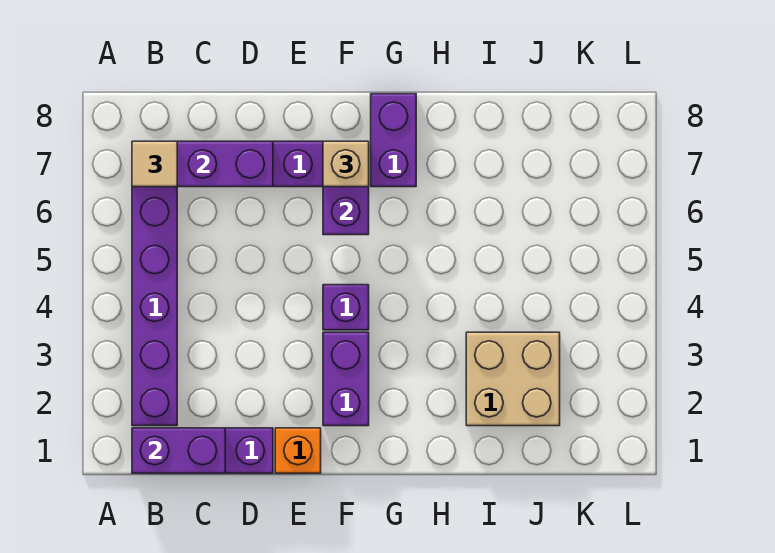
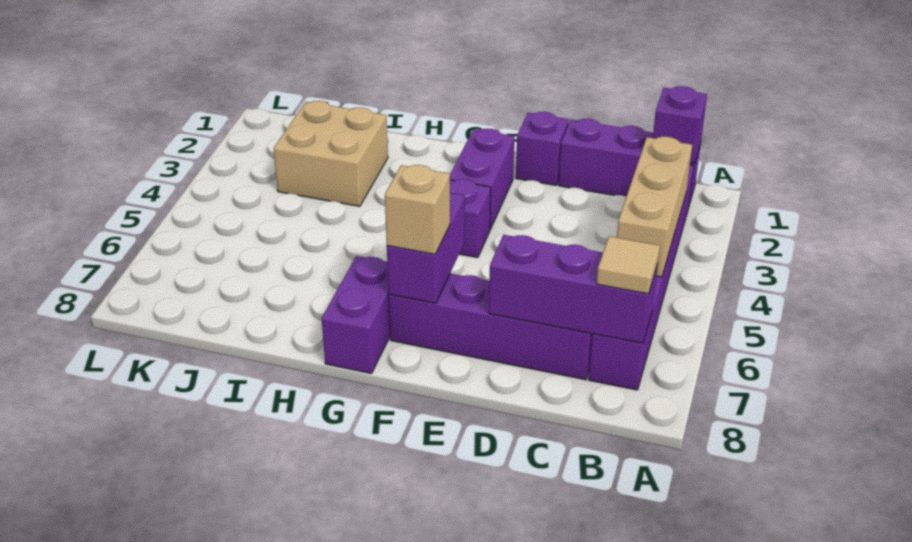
purple 1x2 brick [132,428,225,473] -> purple 1x1 brick [653,86,707,164]
none -> tan 1x3 brick [617,137,692,277]
orange 1x1 brick [275,428,321,473] -> purple 1x1 brick [516,112,569,185]

